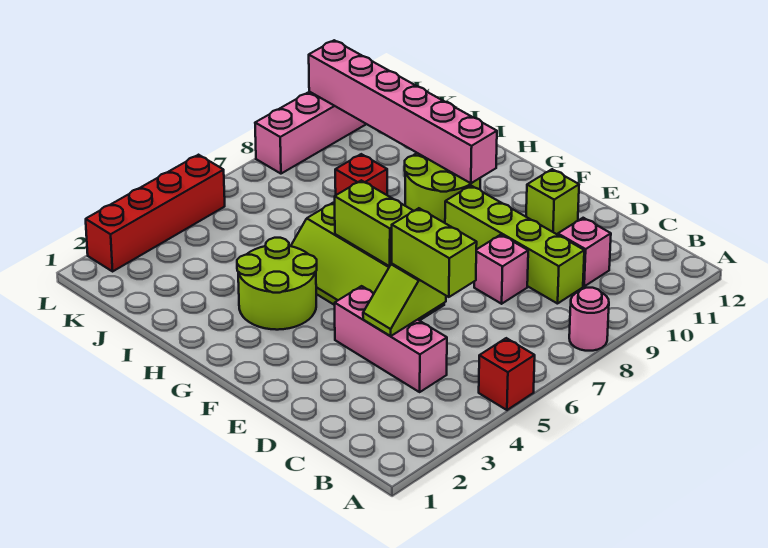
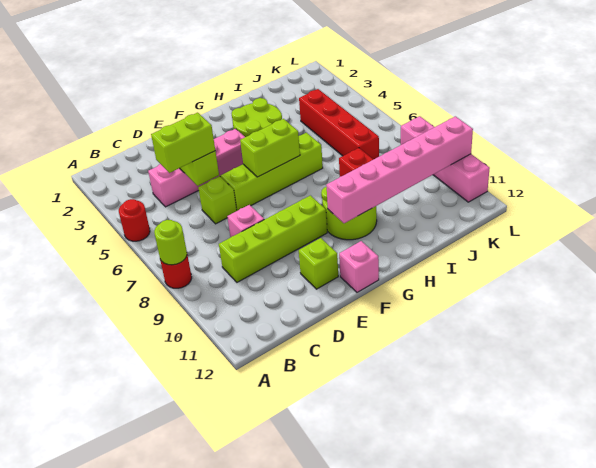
red 1x1 brick [479,338,535,410] -> red 1x1 round brick [119,199,150,241]
pink 1x1 round brick [569,288,609,351] -> red 1x1 round brick [160,255,192,288]
none -> lime 1x1 round brick [154,220,187,265]
pink 1x3 brick [335,286,447,392] -> pink 1x4 brick [148,129,245,207]
pink 1x1 brick [558,218,611,286] -> pink 1x1 brick moved to [339,241,379,292]
none -> lime 1x1 brick [198,176,237,224]
red 1x4 brick [86,155,225,271] -> red 1x4 brick moved to [299,89,379,159]

